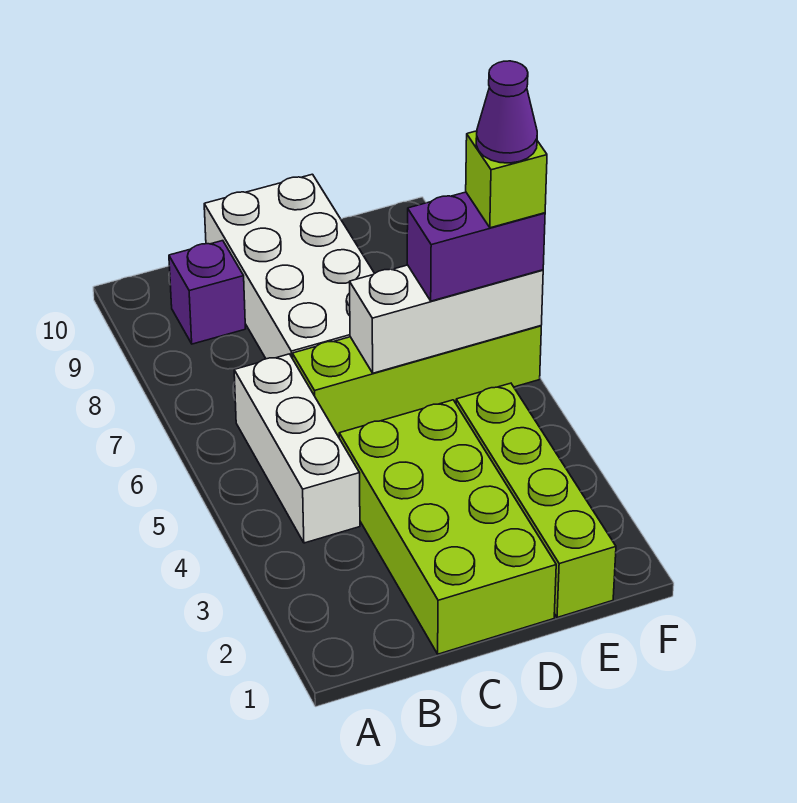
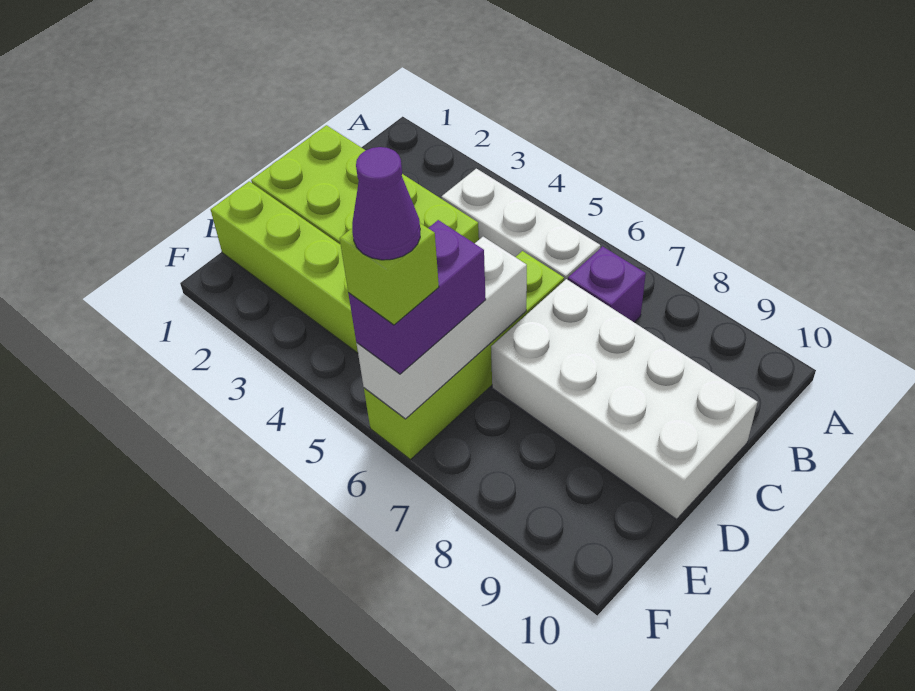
purple 1x1 brick [169,241,245,344] -> purple 1x1 brick moved to [568,246,646,322]

